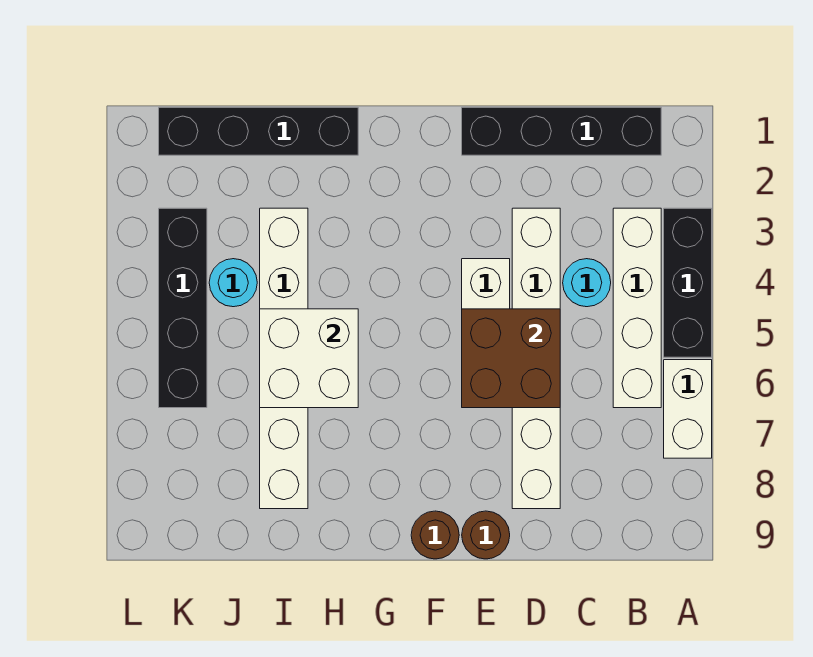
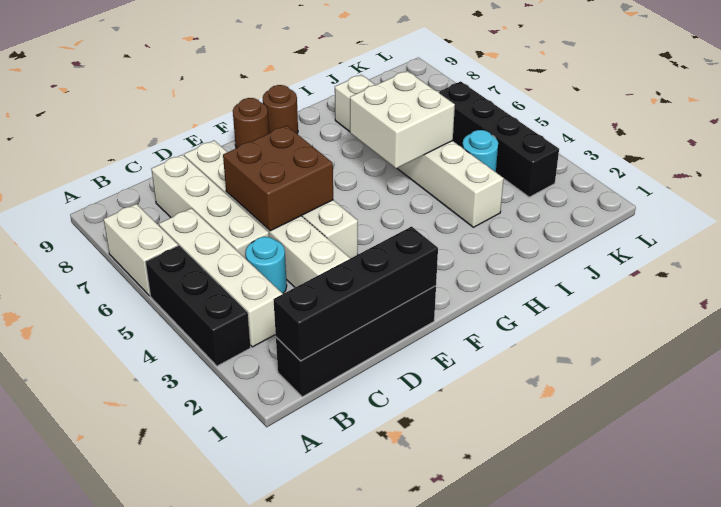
none -> white 1x4 brick [151,155,269,259]
brown 1x1 round brick [462,511,510,559] -> brown 1x1 round brick moved to [263,85,298,134]
black 1x4 brick [159,107,358,155] -> black 1x4 brick moved to [273,227,438,361]

